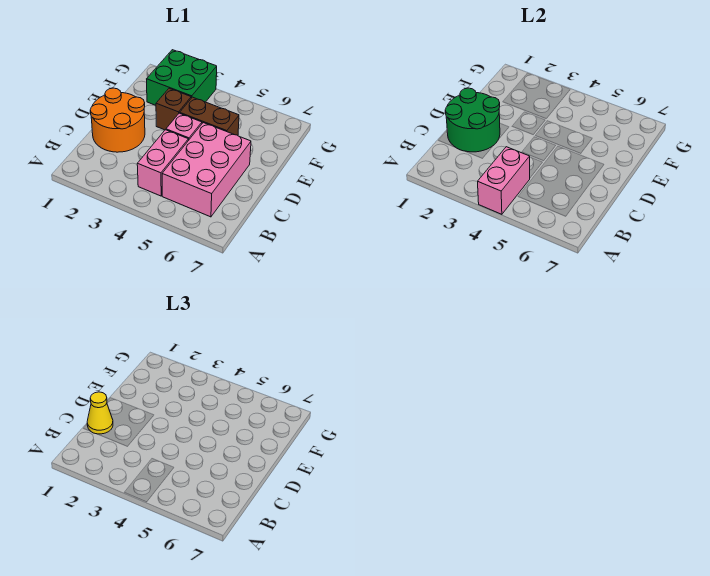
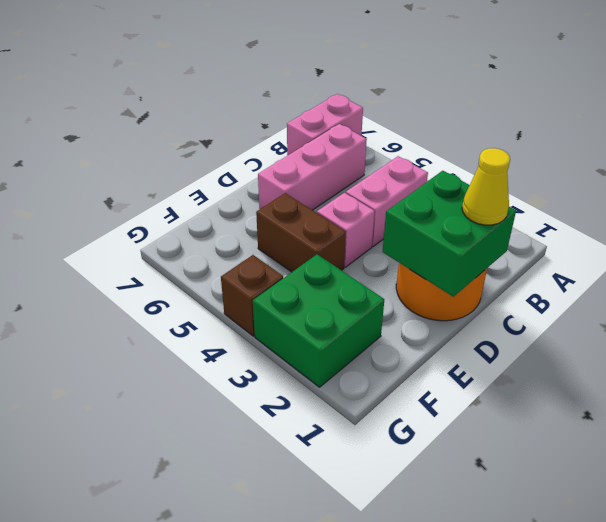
pink 1x2 brick [478,147,530,214] -> pink 1x2 brick moved to [287,94,363,156]
pink 2x3 brick [162,123,251,217] -> pink 1x3 brick [258,124,367,210]
green 2x2 round brick [445,88,500,152] -> green 2x2 brick [382,171,516,297]
brown 1x1 brick [156,88,191,130] -> brown 1x1 brick moved to [221,255,283,336]

